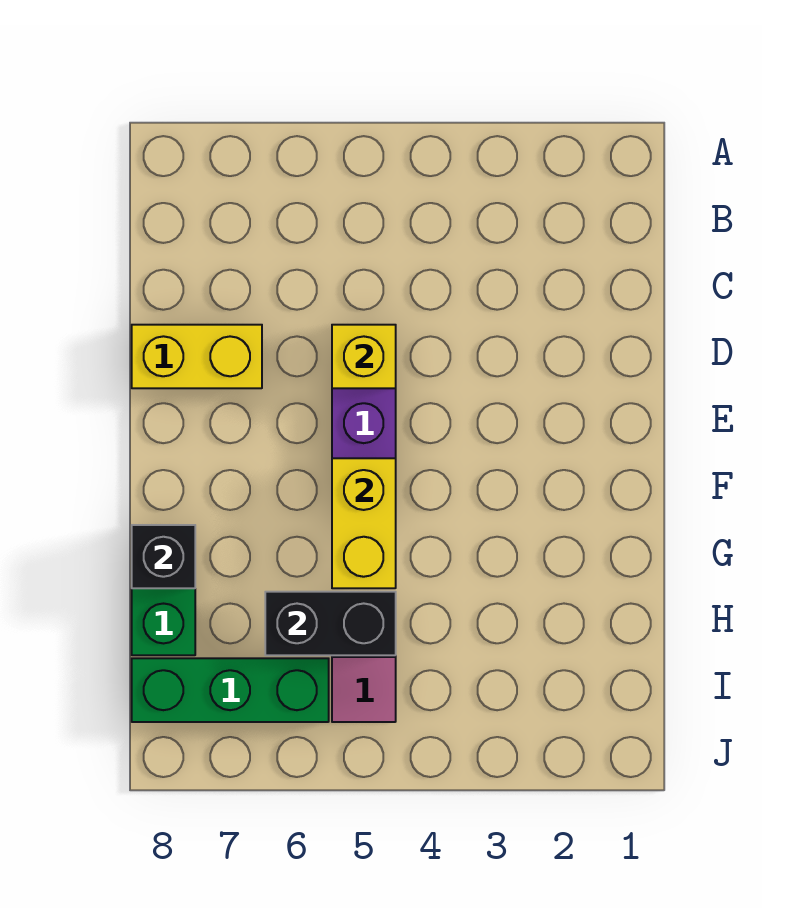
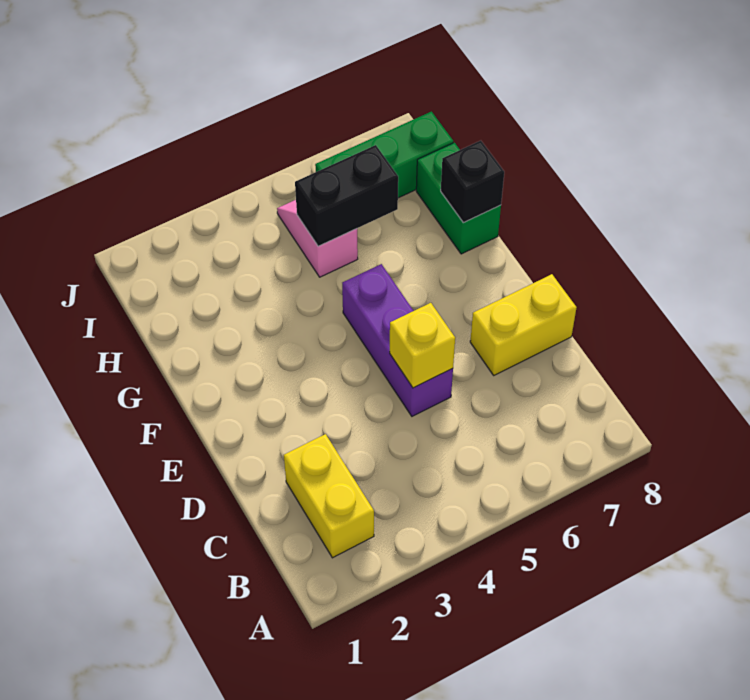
yellow 1x2 brick [332,458,396,588] -> yellow 1x2 brick moved to [284,434,374,558]

